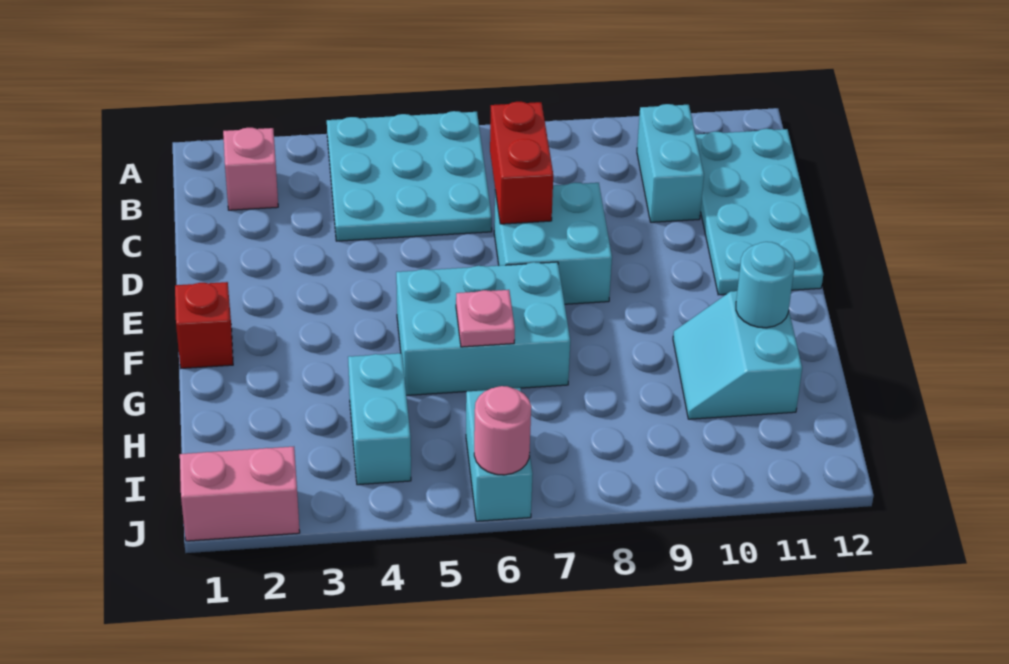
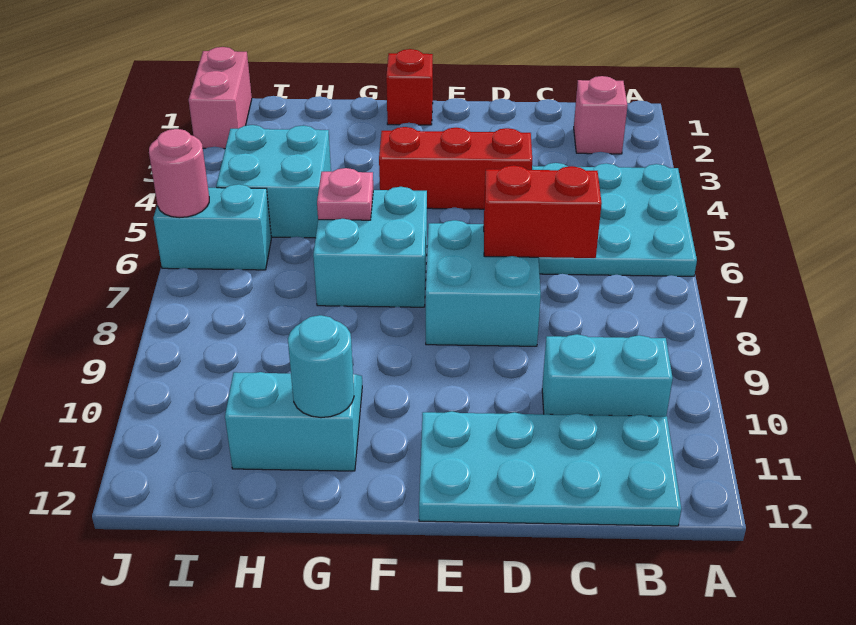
none -> red 1x3 brick [379,127,532,209]
cyan 2x3 brick [396,262,570,395] -> cyan 2x2 brick [313,187,427,307]
cyan 1x2 brick [348,353,411,485] -> cyan 2x2 brick [216,125,331,238]

